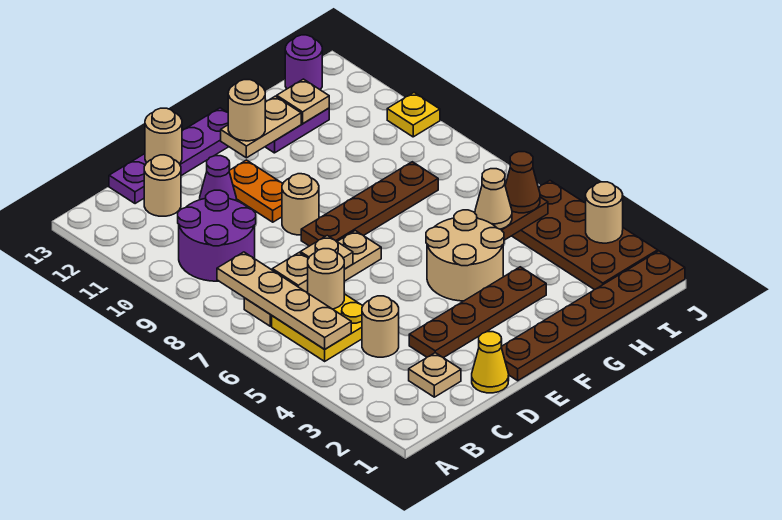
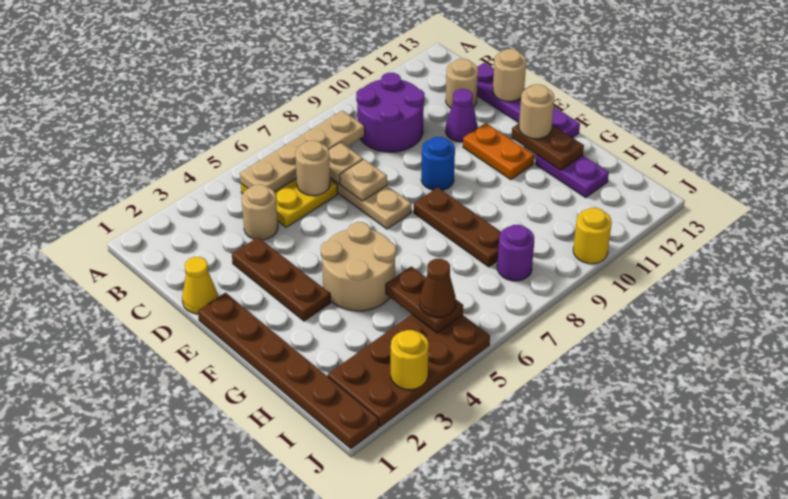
tan 1x1 plate [409,353,461,397] -> none
brown 1x4 plate [409,267,546,358] -> brown 1x3 plate [232,237,330,321]
brown 1x4 plate [301,162,438,246] -> brown 1x3 plate [414,187,501,267]
tan 1x1 round brick [282,174,319,235] -> blue 1x1 round brick [421,136,455,190]
orange 1x2 plate [229,160,283,222] -> orange 1x2 plate turned to [463,123,534,180]
tan 1x2 plate [221,96,301,158] -> brown 1x2 plate [511,124,584,170]
tan 1x1 cone [475,169,512,229] -> none
tan 1x1 plate [277,79,329,124] -> none
purple 1x1 round brick [285,35,322,90] -> purple 1x1 round brick moved to [497,225,534,281]
tan 1x1 round brick [586,182,623,243] -> yellow 1x1 round brick [391,330,429,390]
yellow 1x1 plate [387,93,440,137] -> yellow 1x1 round brick [573,208,612,264]

